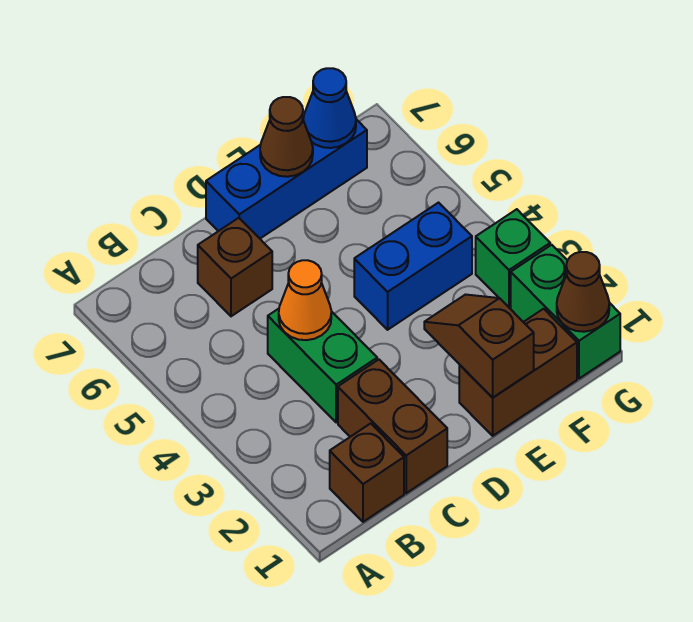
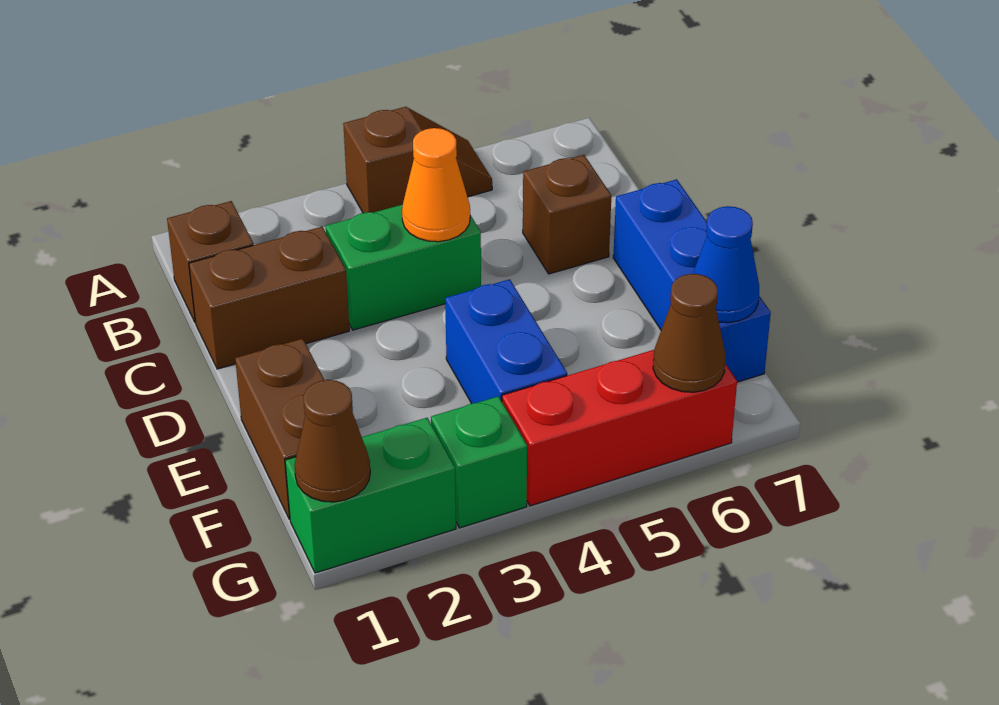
brown 1x2 slope [424,295,534,398] -> brown 1x2 slope moved to [343,107,492,213]
brown 1x1 cone [260,97,313,177] -> brown 1x1 cone moved to [653,274,726,392]
none -> red 1x3 brick [502,350,737,506]

